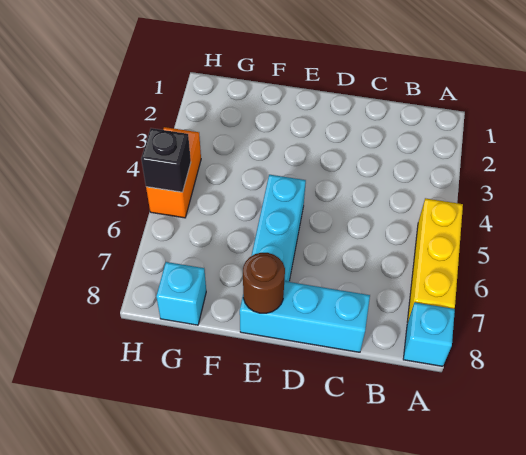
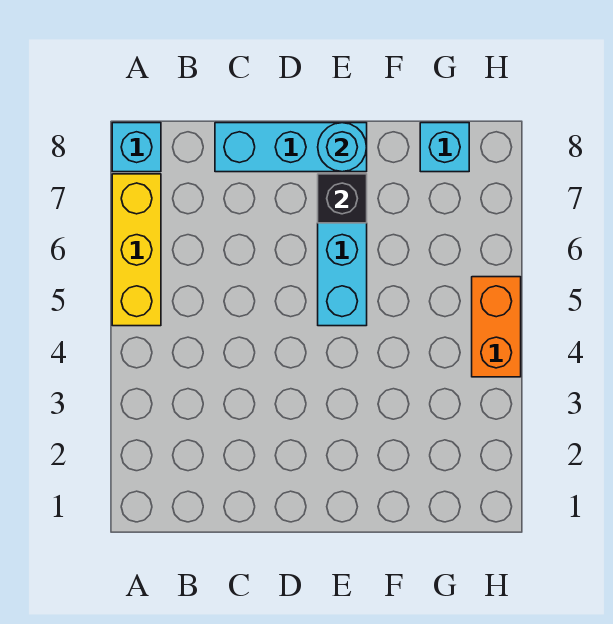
brown 1x1 round brick [243,253,285,313] -> cyan 1x1 round brick [318,123,367,172]
black 1x1 brick [141,128,191,192] -> black 1x1 brick moved to [318,174,367,223]

